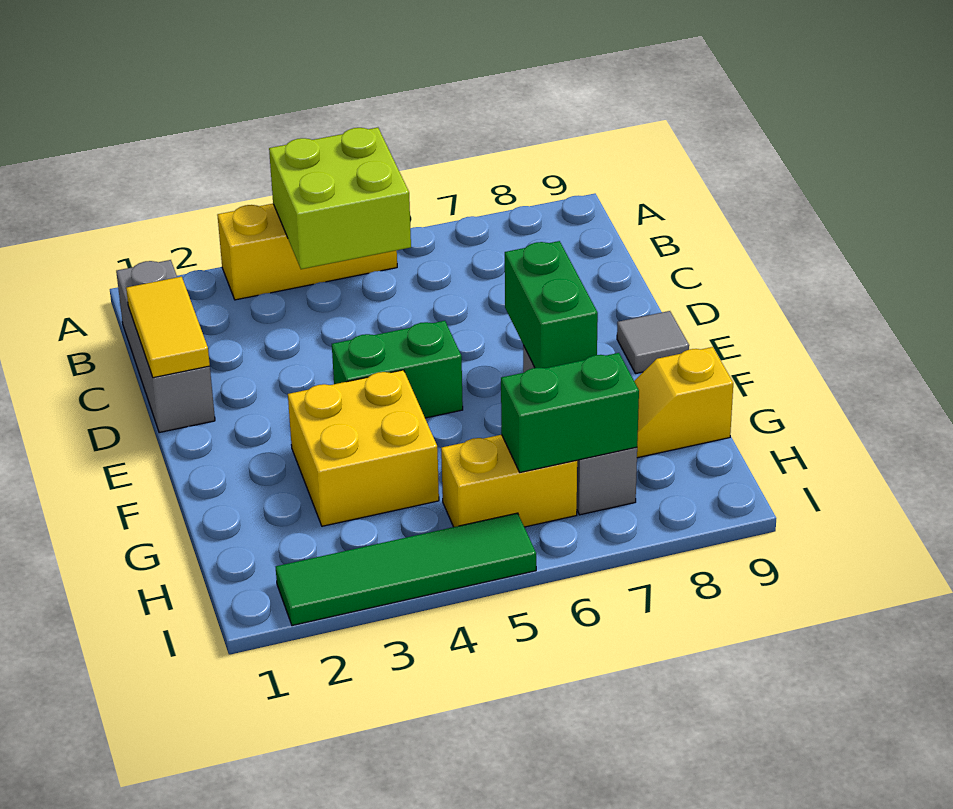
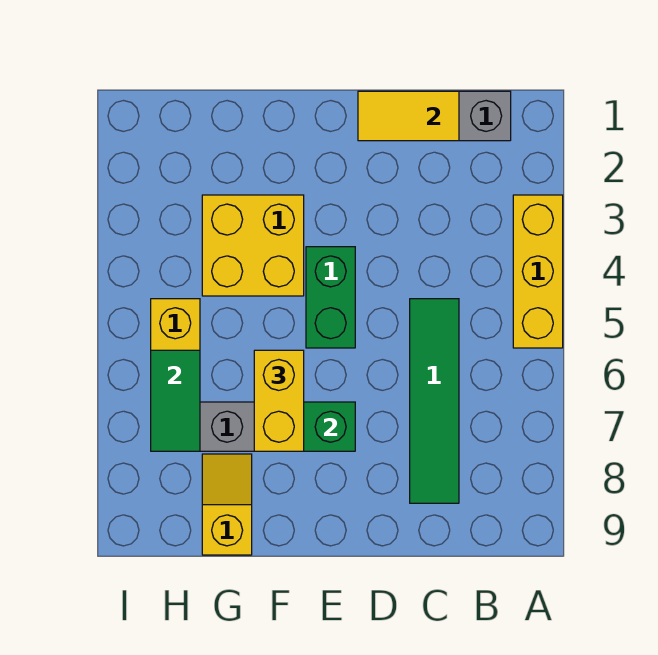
lime 2x2 brick [269,128,411,269] -> none
grey 1x1 tile [617,311,689,374] -> none
none -> yellow 1x2 brick [254,350,304,451]
green 1x2 brick [501,353,639,473] -> green 1x2 tile [151,350,200,451]
green 1x4 tile [276,513,536,626] -> green 1x4 tile moved to [410,299,459,503]

